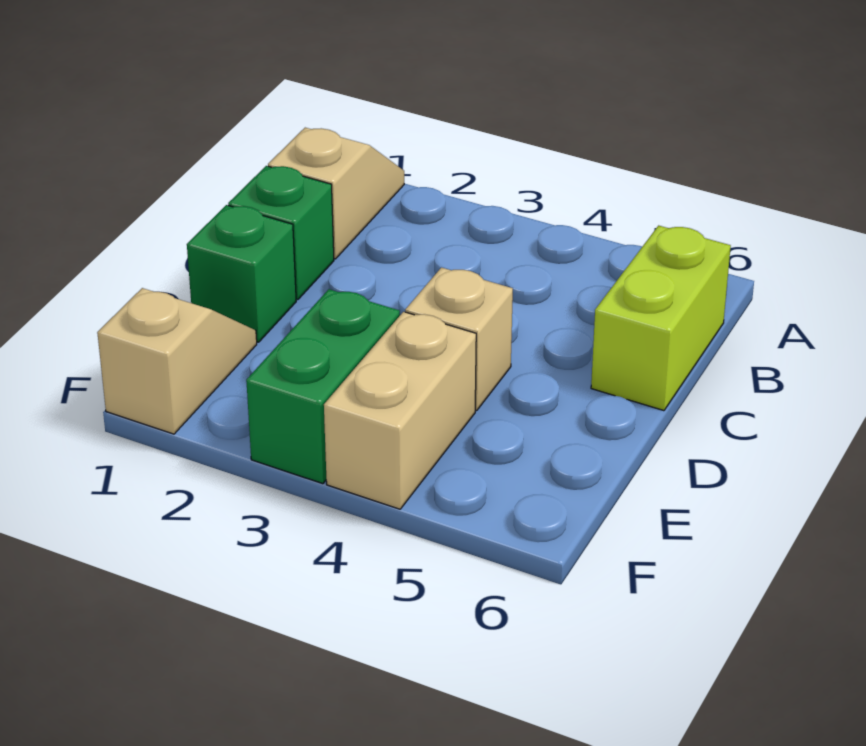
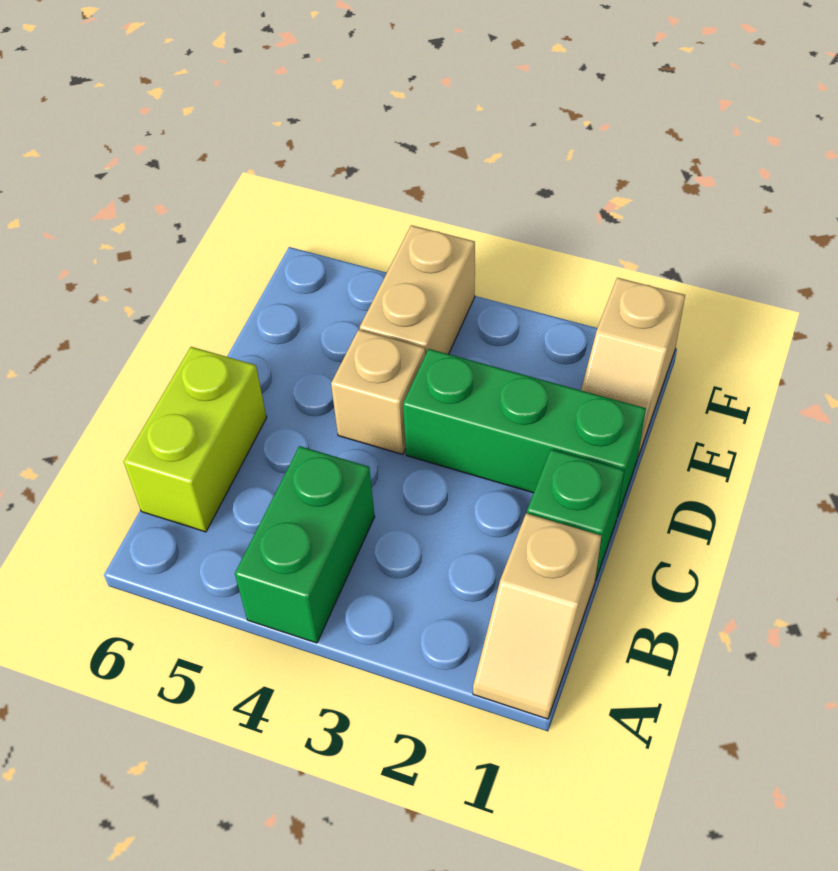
green 1x1 brick [187,205,296,342] -> green 1x3 brick [403,349,646,517]
green 1x2 brick [246,289,400,484] -> green 1x2 brick moved to [235,446,375,643]

